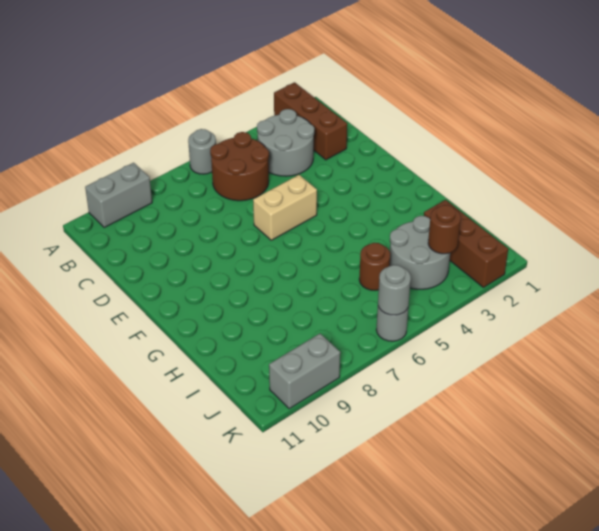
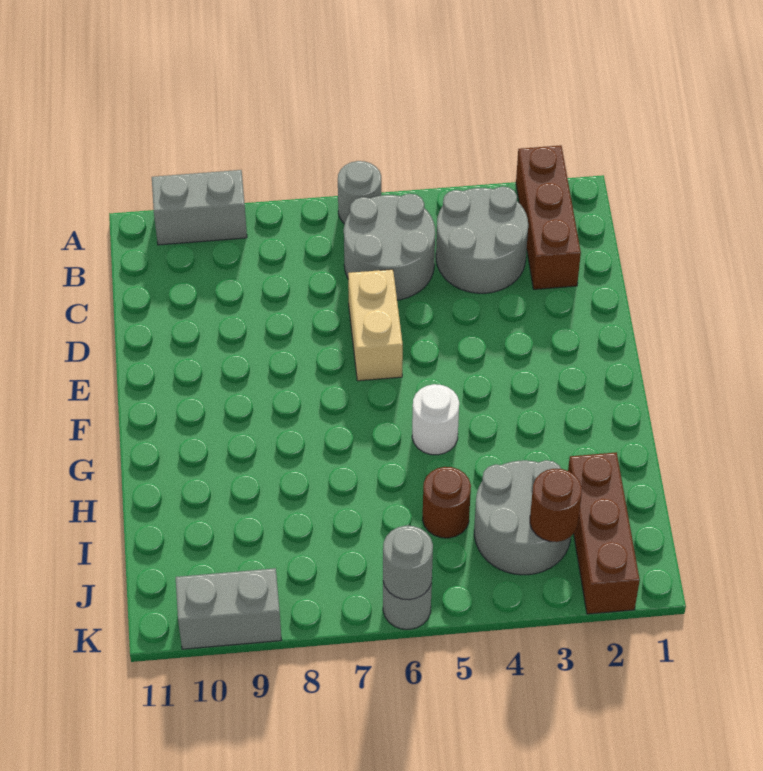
brown 2x2 round brick [210,132,269,201] -> grey 2x2 round brick [344,194,435,300]
tan 1x2 brick [253,175,317,240] -> tan 1x2 brick turned to [348,269,403,381]
none -> white 1x1 round brick [412,384,459,455]

